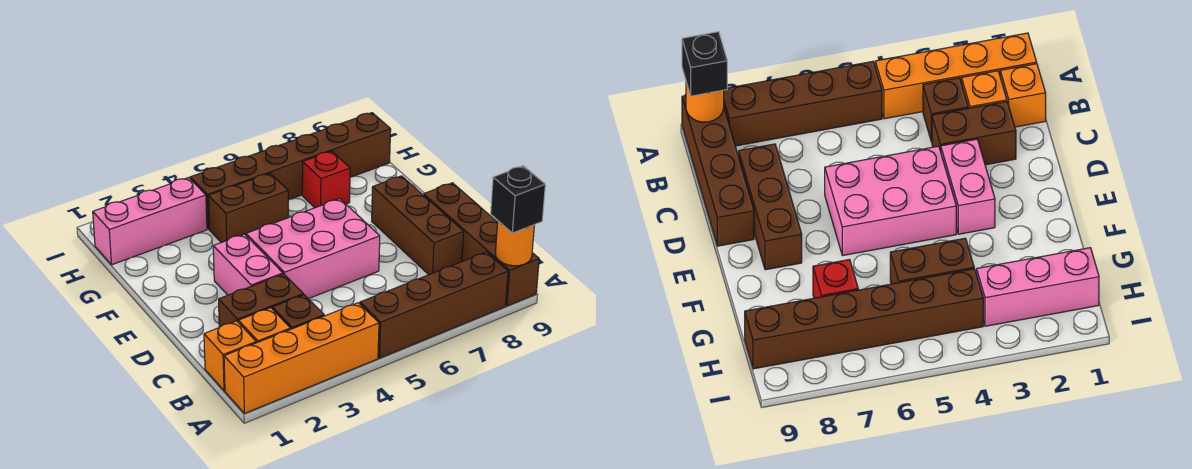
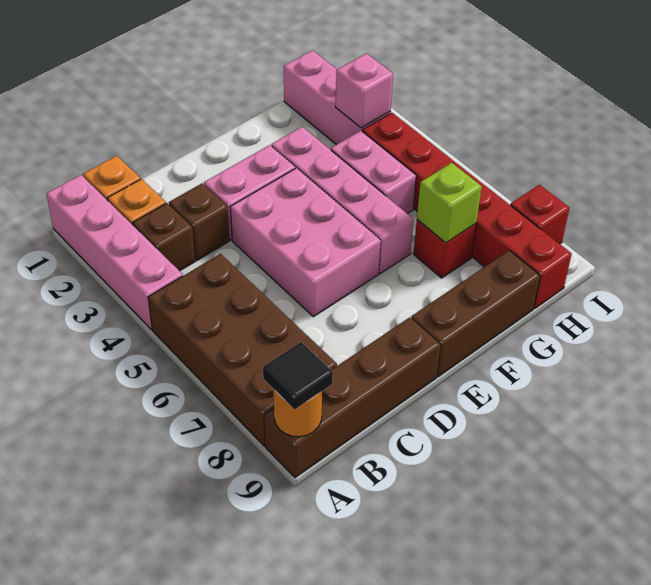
orange 1x4 brick [224,303,379,413] -> pink 1x4 brick [46,175,183,330]
brown 1x4 brick [360,252,508,358] -> brown 2x4 brick [148,254,337,446]
black 1x1 brick [491,166,545,233] -> black 1x1 tile [263,342,333,410]
brown 1x2 brick [219,274,303,327] -> brown 1x1 brick [169,183,229,260]
brown 1x3 brick [372,176,464,275] -> brown 1x3 brick moved to [411,250,540,377]
none -> pink 1x4 brick [271,127,414,274]
brown 1x2 brick [208,173,288,243] -> pink 1x2 brick [331,131,416,214]
none -> lime 1x1 brick [417,163,482,243]
none -> pink 1x1 brick [336,53,393,128]
brown 1x6 brick [190,113,391,229] -> red 1x6 brick [362,113,572,308]
none -> red 1x1 brick [510,185,570,244]

